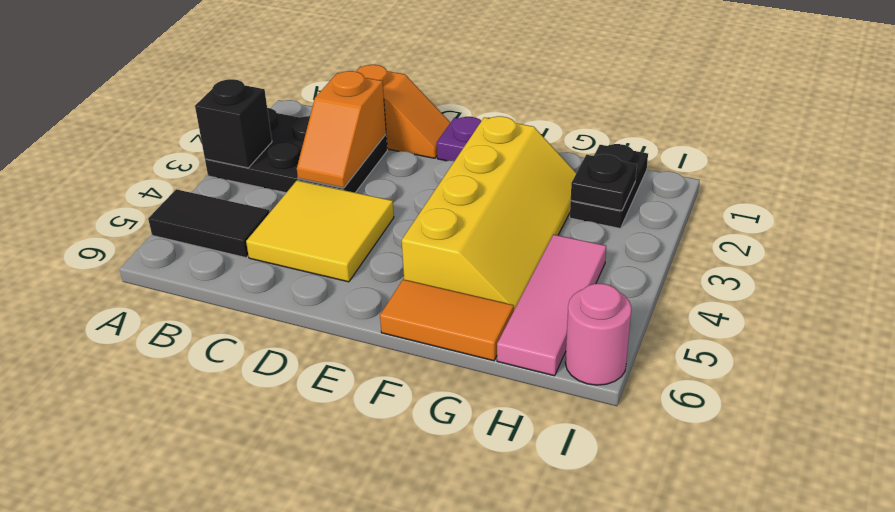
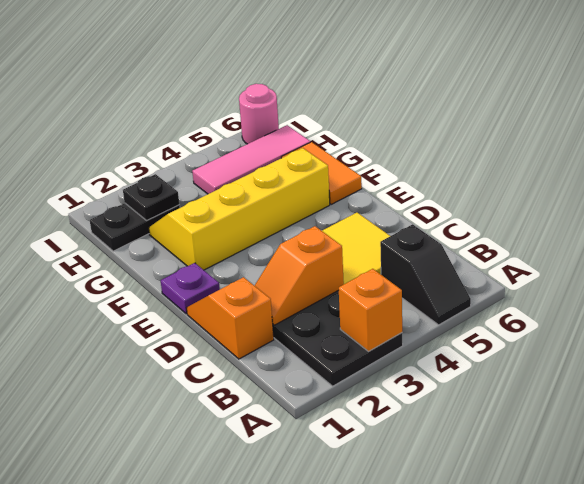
black 1x1 brick [195,79,272,168] -> orange 1x1 brick [339,269,402,351]
black 1x2 tile [148,189,270,258] -> black 1x2 slope [380,224,471,325]
orange 1x2 slope [297,71,386,188] -> orange 1x2 slope turned to [255,226,344,325]

